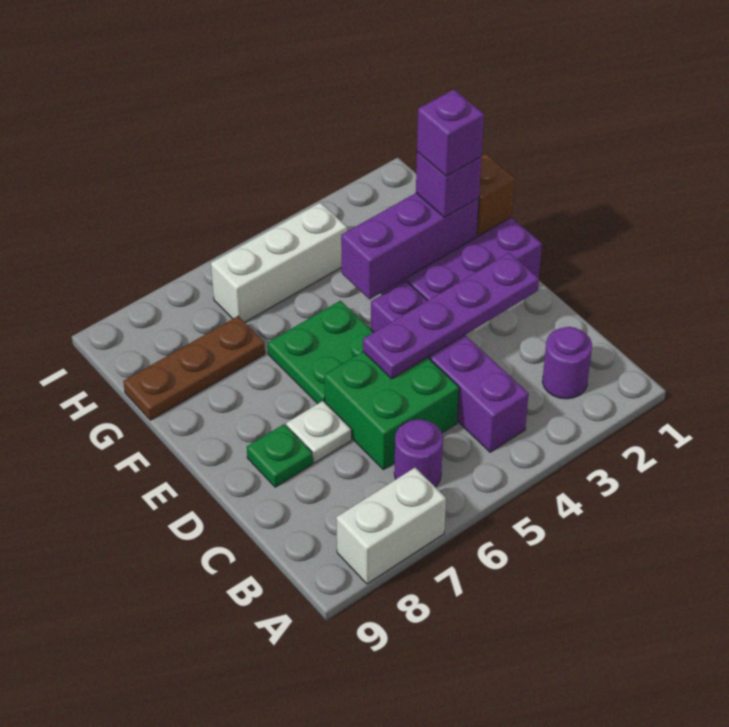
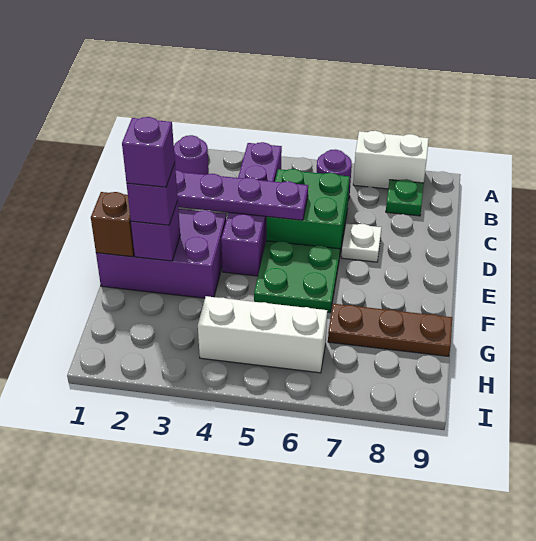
green 1x1 plate [247,424,313,487] -> green 1x1 plate moved to [386,179,424,216]
purple 1x3 brick [341,193,479,299] -> purple 1x1 brick [131,201,180,261]

